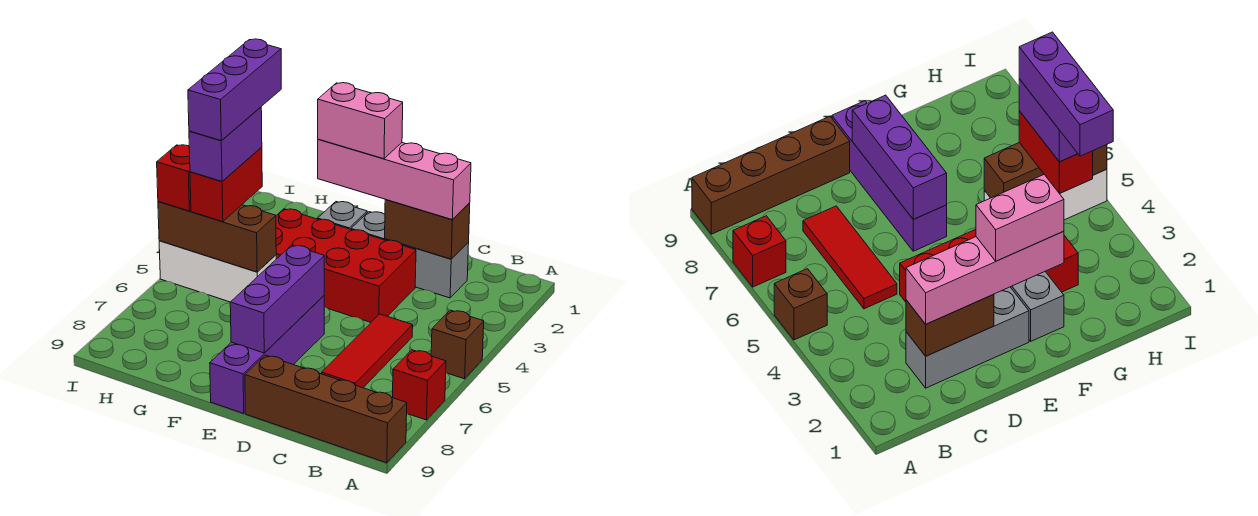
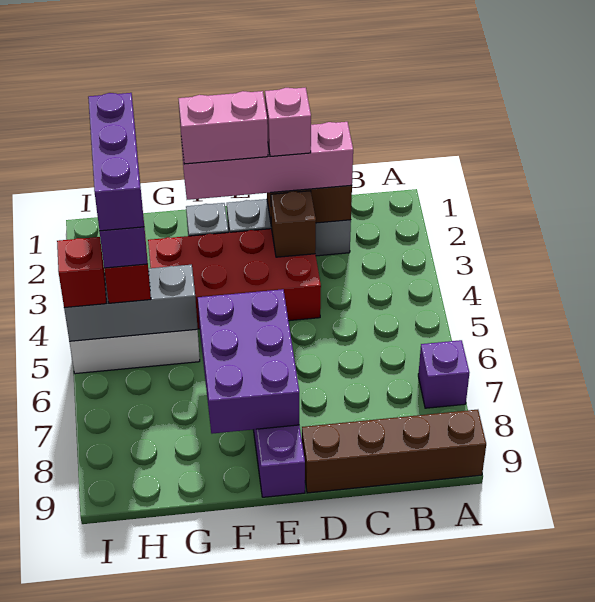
brown 1x1 brick [431,310,484,379] -> brown 1x1 brick moved to [271,191,316,257]
red 1x1 brick [393,350,446,420] -> purple 1x1 brick [418,340,469,408]
red 1x3 tile [322,314,413,388] -> none
none -> pink 1x1 brick [265,88,311,156]
purple 1x3 brick [230,245,324,353] -> purple 2x3 brick [198,289,299,434]
brown 1x3 brick [158,201,276,272] -> grey 1x3 brick [64,265,198,341]

